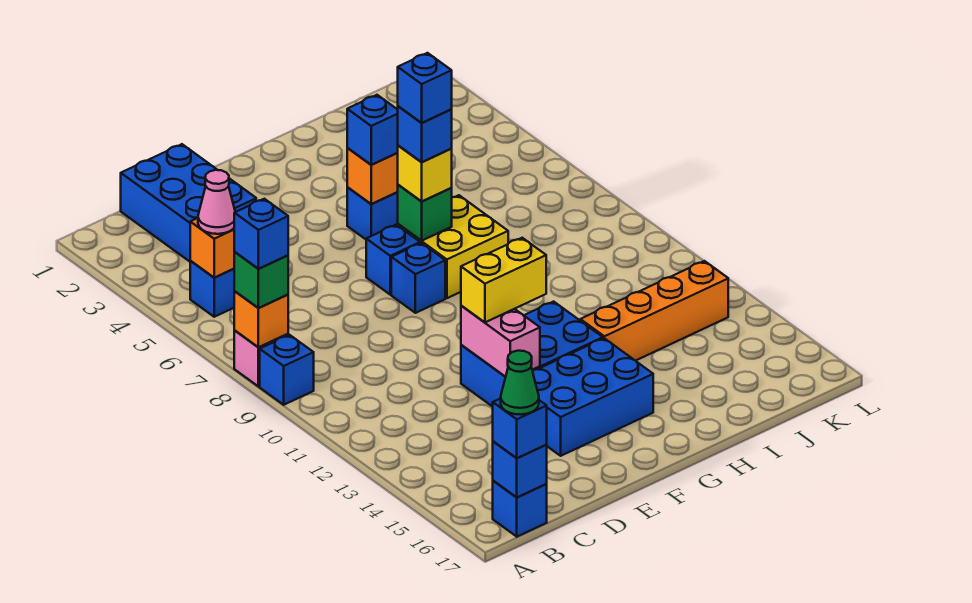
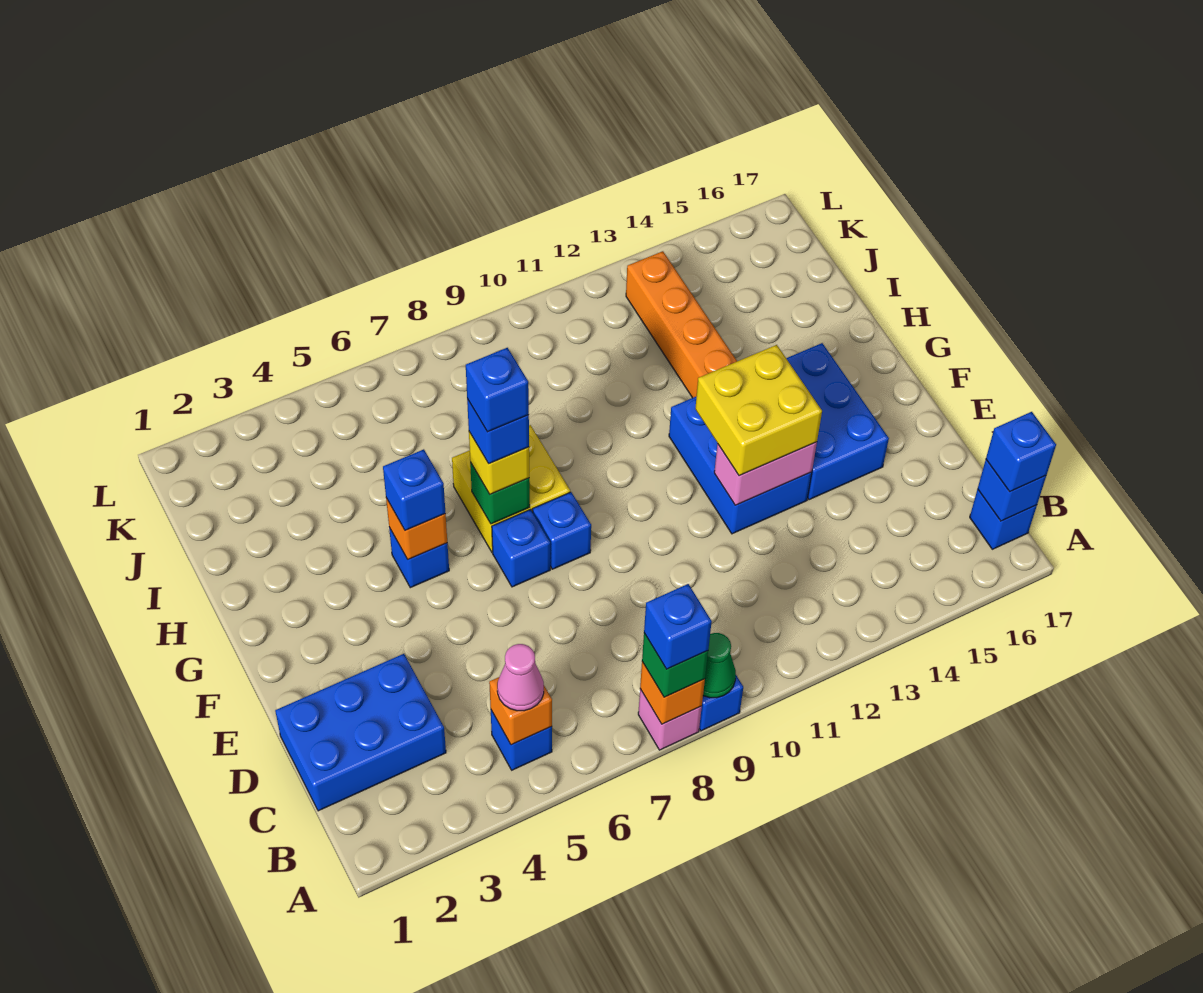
green 1x1 cone [501,351,539,415] -> green 1x1 cone moved to [703,633,736,698]
yellow 1x2 brick [461,238,546,322] -> yellow 2x2 brick [695,345,822,476]

